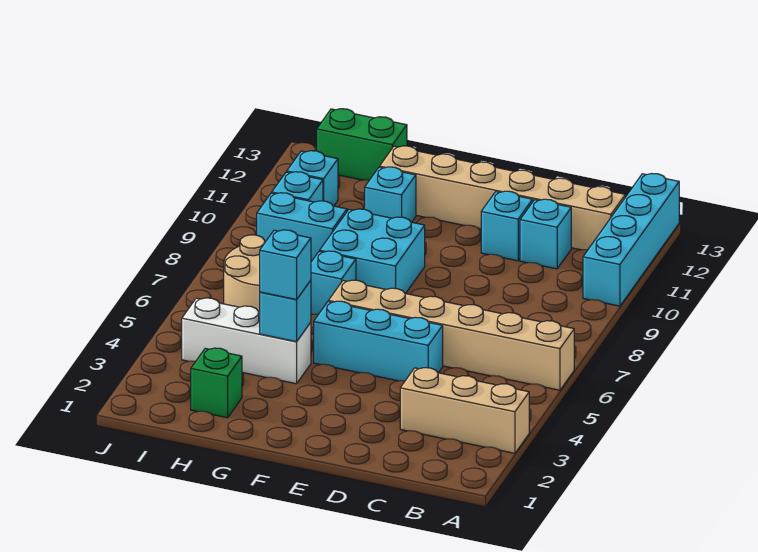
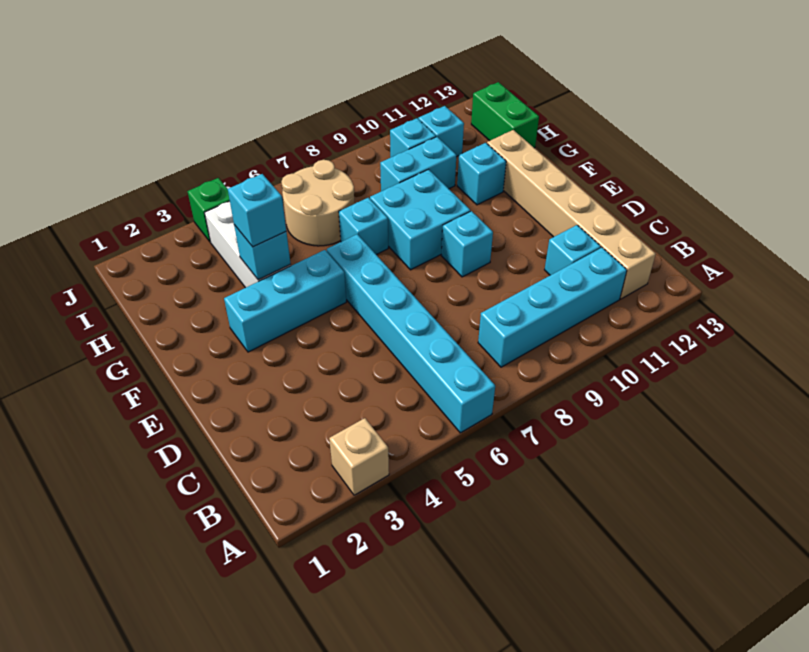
tan 1x3 brick [400,368,529,453] -> tan 1x1 brick [329,418,389,495]
tan 1x6 brick [328,280,574,390] -> cyan 1x6 brick [327,234,495,433]
cyan 1x4 brick [583,174,679,306] -> cyan 1x4 brick moved to [478,248,627,367]
cyan 1x3 brick [314,301,443,381] -> cyan 1x3 brick turned to [224,250,346,352]
cyan 1x1 brick [481,191,533,261] -> cyan 1x1 brick moved to [441,211,493,277]
green 1x1 brick [191,348,242,418] -> green 1x1 brick moved to [188,178,230,242]
cyan 1x2 brick [257,193,347,262] -> cyan 1x2 brick turned to [380,137,456,191]

